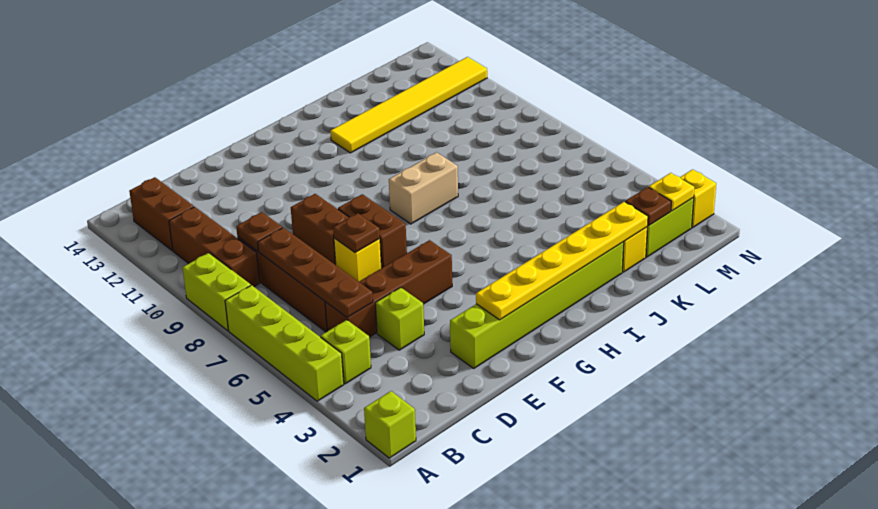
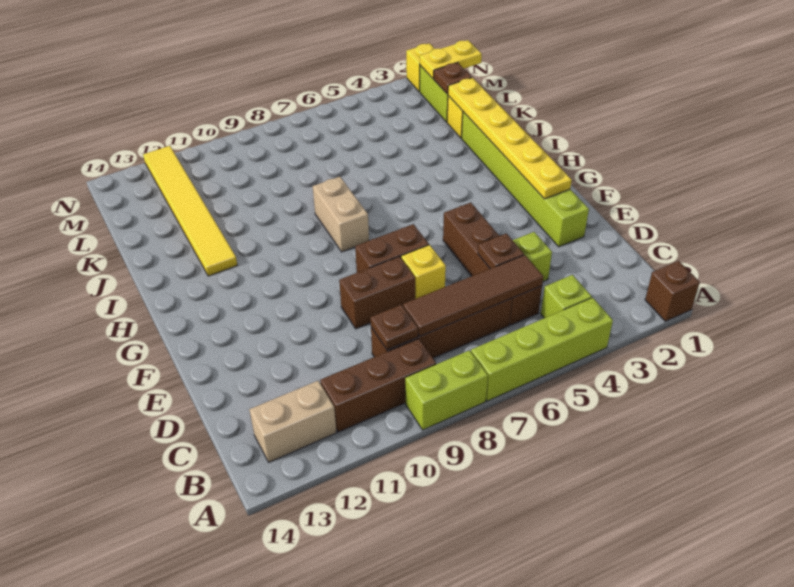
lime 1x1 brick [364,391,416,458] -> brown 1x1 brick [645,261,700,321]
brown 1x2 brick [129,177,194,251] -> tan 1x2 brick [249,381,337,462]
brown 1x4 plate [258,228,373,318] -> brown 1x4 tile [403,255,543,336]
brown 1x1 plate [333,213,380,253] -> brown 1x1 plate moved to [478,233,524,269]
yellow 1x1 plate [649,173,694,211] -> yellow 1x2 plate [420,40,482,79]

